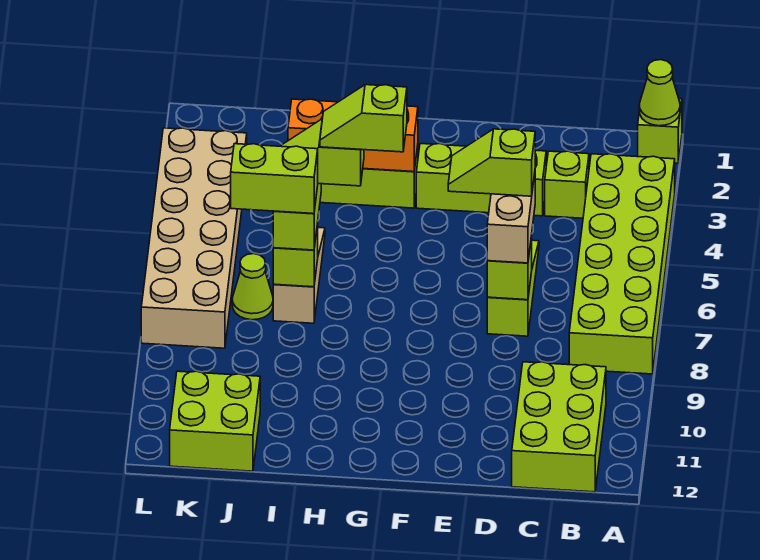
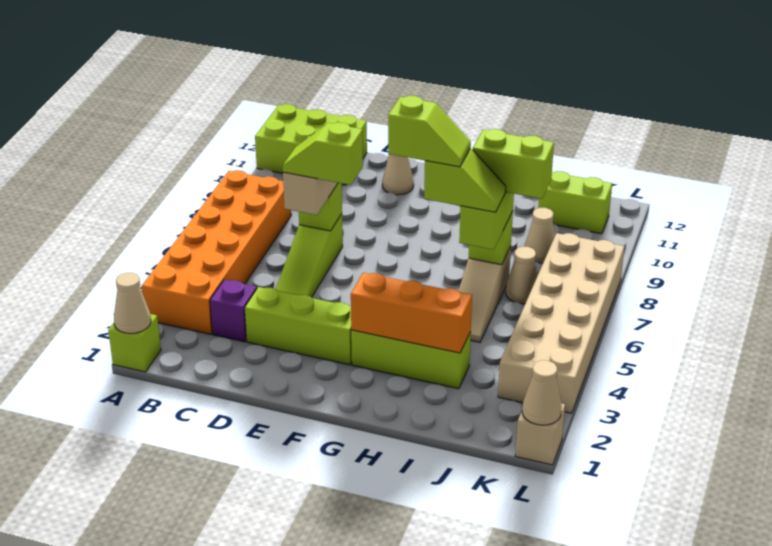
lime 1x1 cone [639,60,680,126] -> tan 1x1 cone [114,273,151,334]
lime 2x6 brick [569,154,675,374] -> orange 2x6 brick [142,170,291,334]
lime 2x3 brick [512,362,606,492] -> lime 2x3 brick turned to [255,104,367,185]
lime 1x1 brick [545,151,589,218] -> purple 1x1 brick [210,280,257,342]
lime 1x2 slope [448,129,535,196] -> lime 1x2 slope turned to [283,122,363,185]
none -> tan 1x1 cone [382,154,414,195]
lime 1x1 cone [232,254,273,320] -> tan 1x1 cone [506,247,538,304]
none -> tan 1x1 cone [524,208,555,263]
lime 2x2 brick [170,371,260,471] -> lime 1x2 brick [538,171,612,234]
none -> tan 1x1 brick [515,404,565,465]
none -> tan 1x1 cone [522,360,562,425]

